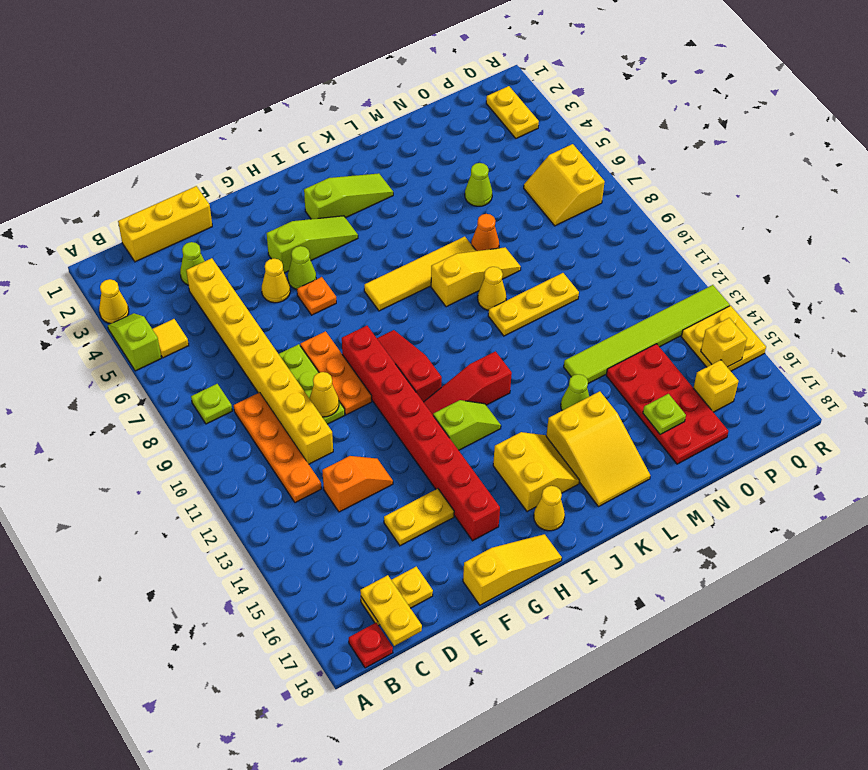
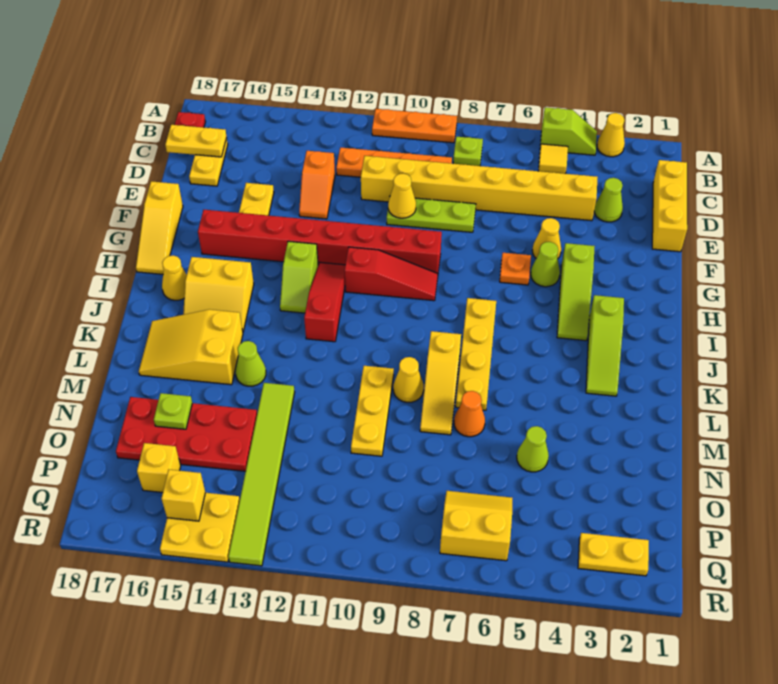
orange 1x3 plate [300,331,372,415] -> orange 1x3 plate moved to [372,109,457,143]
yellow 1x4 tile [364,237,476,311] -> yellow 1x4 plate [456,298,496,410]

